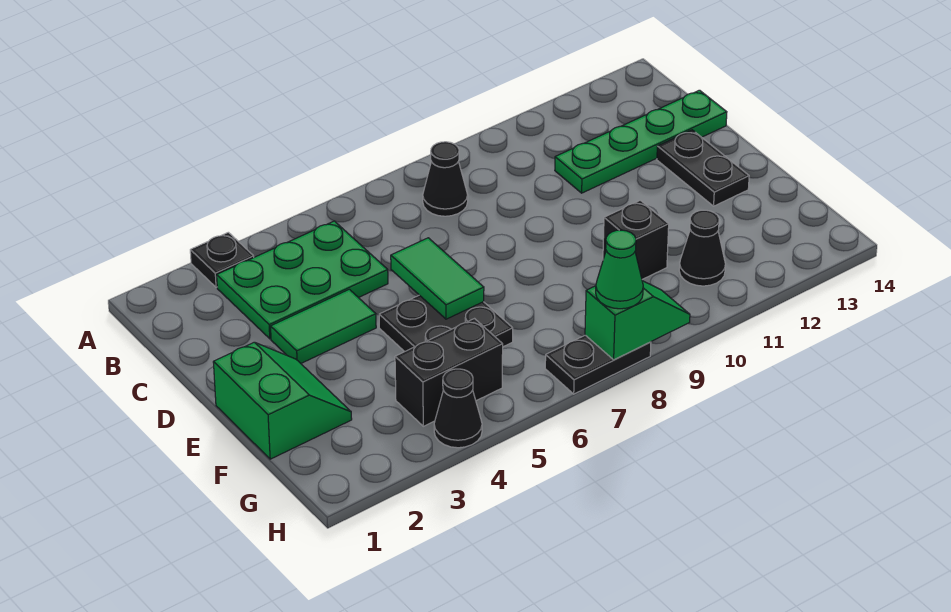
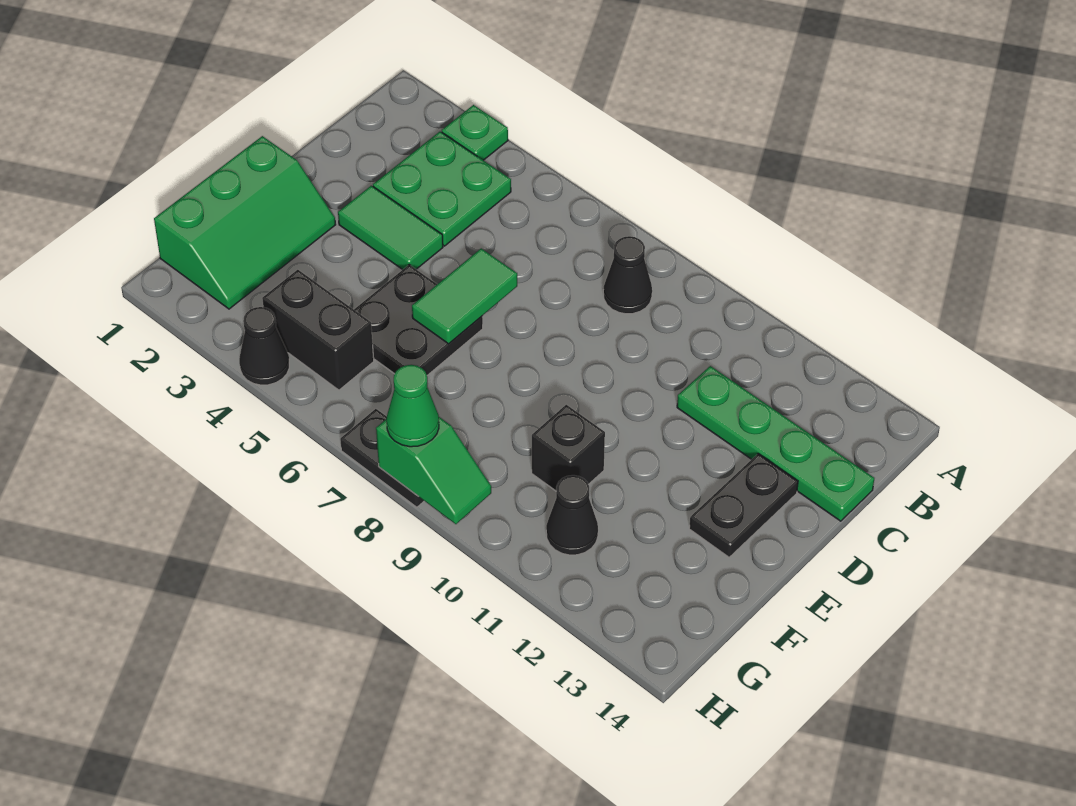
black 1x1 plate [190,232,254,287] -> green 1x1 plate [442,105,508,160]
green 2x3 plate [217,221,388,339] -> green 2x2 plate [373,132,511,246]
green 2x2 slope [213,342,352,459] -> green 2x3 slope [154,136,336,309]

